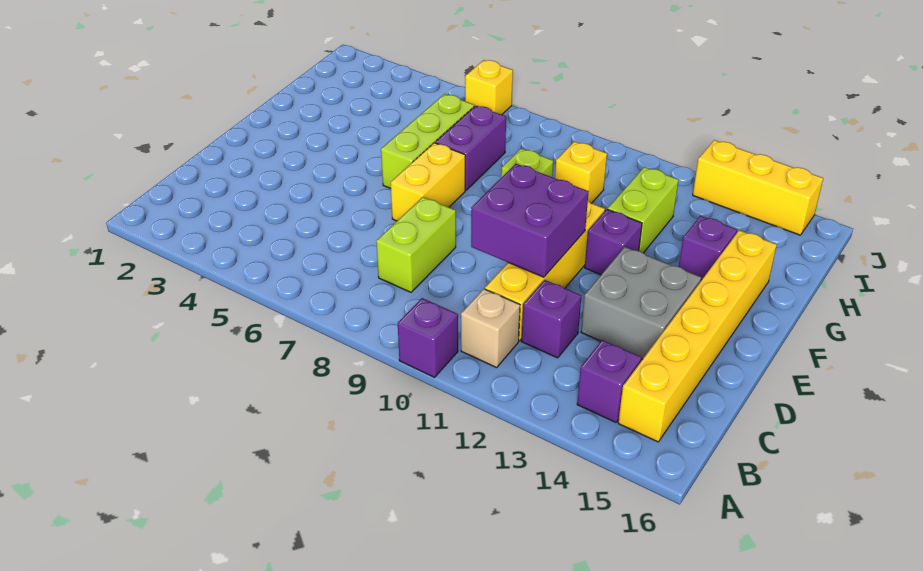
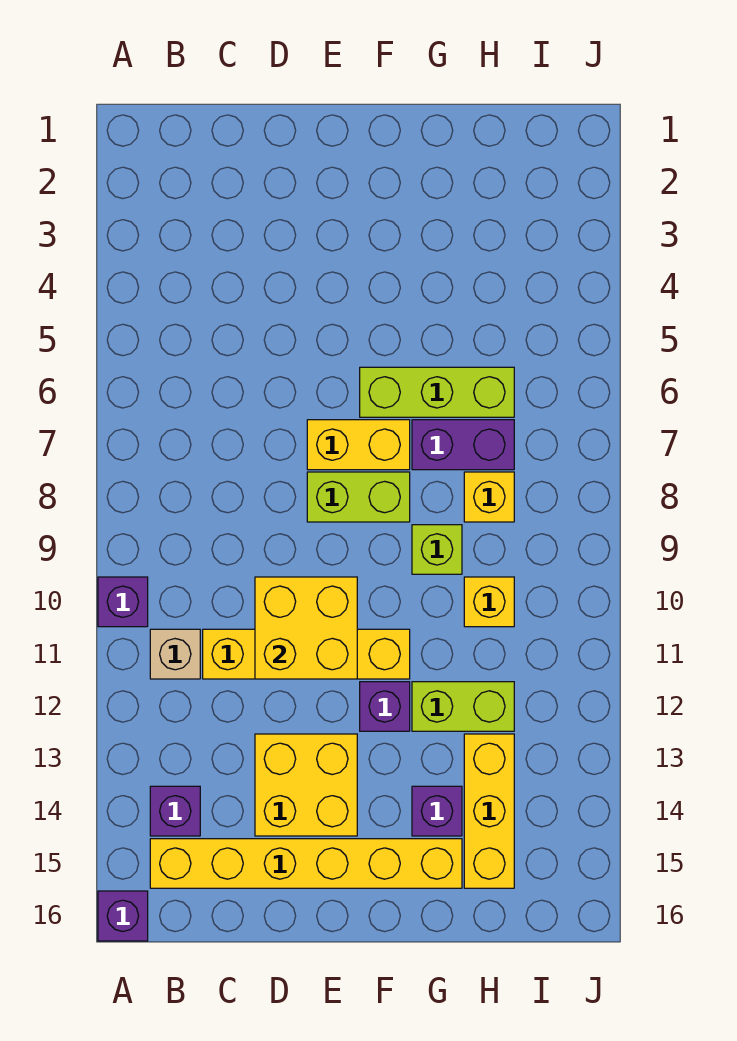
lime 1x2 brick [376,197,456,292] -> lime 1x2 brick moved to [307,472,410,522]
purple 1x1 brick [521,280,581,358] -> purple 1x1 brick moved to [98,891,148,941]
purple 2x2 brick [471,164,589,277] -> yellow 2x2 brick [255,577,357,679]
grey 2x2 brick [581,247,701,359] -> yellow 2x2 brick [255,734,357,836]
yellow 1x1 brick [465,60,513,115] -> yellow 1x1 brick moved to [464,472,514,522]
yellow 1x3 brick [693,140,823,235] -> yellow 1x3 brick moved to [464,734,514,888]

